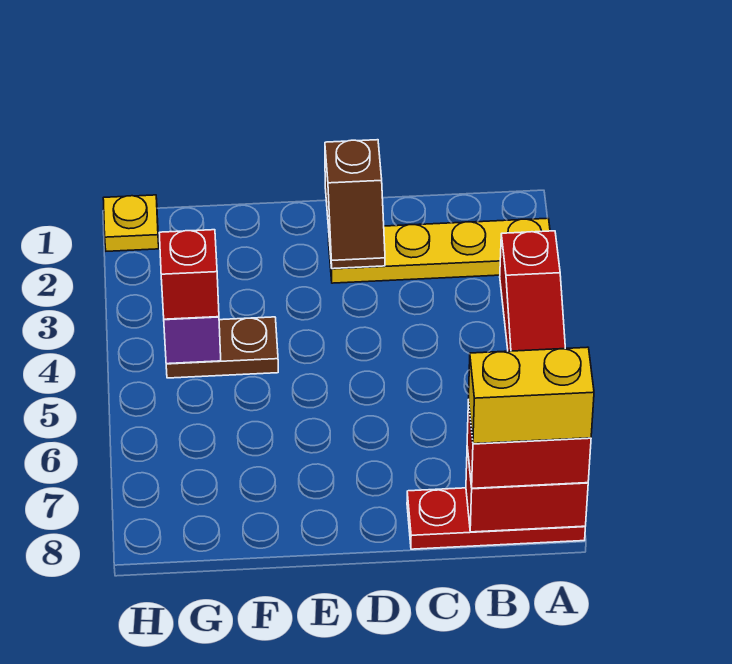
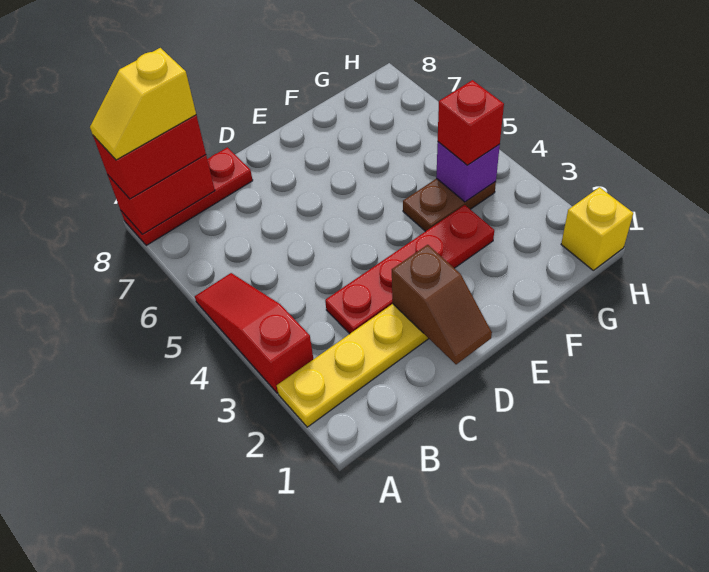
yellow 1x2 brick [469,347,594,444] -> yellow 1x2 slope [90,48,196,160]
none -> red 1x4 plate [325,205,494,334]
brown 1x2 slope [325,140,385,269] -> brown 1x2 slope turned to [392,245,492,364]
yellow 1x1 plate [103,195,159,251] -> yellow 1x1 brick [561,187,633,270]

